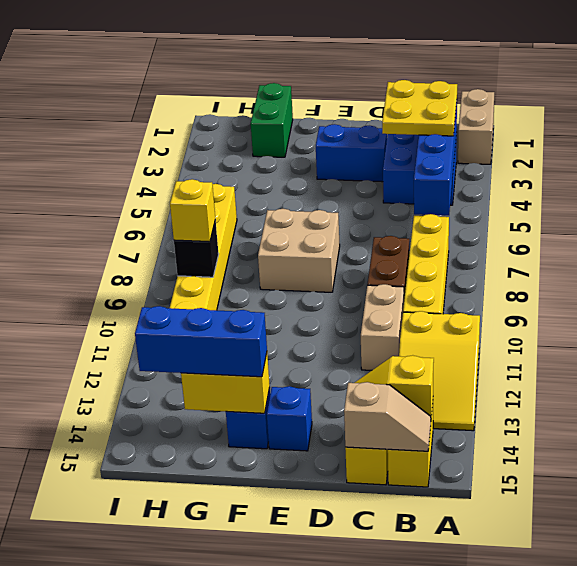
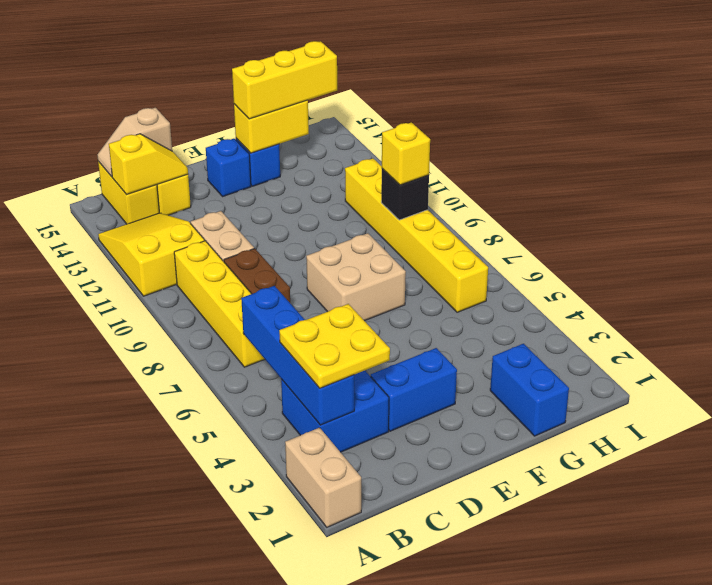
blue 1x3 brick [135,306,267,377] -> yellow 1x3 brick [232,41,337,119]
green 1x2 brick [251,83,293,157] -> blue 1x2 brick [490,344,569,436]

